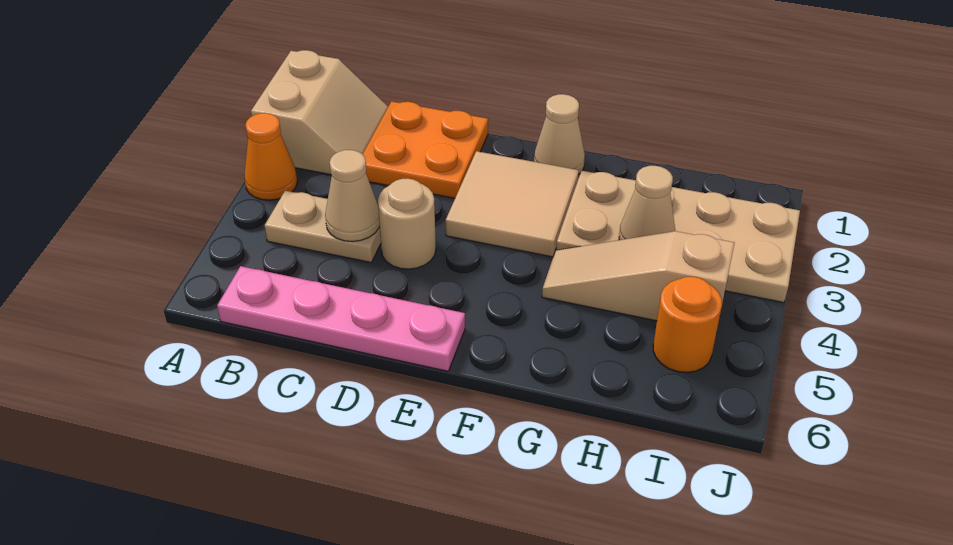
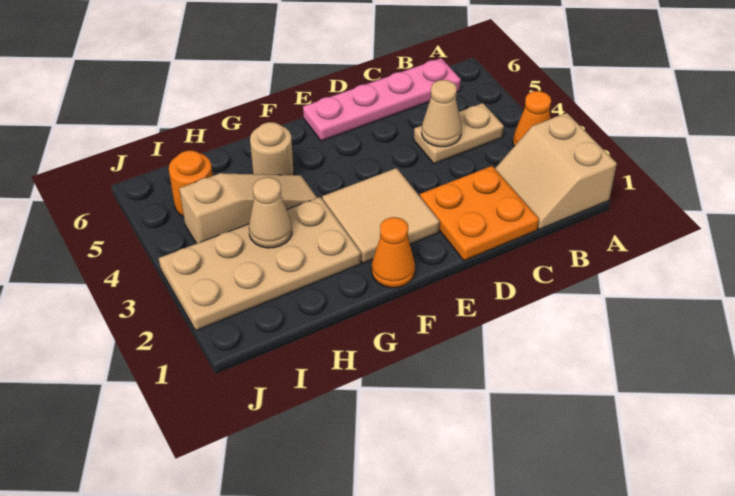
tan 1x1 round brick [378,178,436,269] -> tan 1x1 round brick moved to [250,122,294,175]
tan 1x1 cone [534,94,585,174] -> orange 1x1 cone [372,217,415,288]

